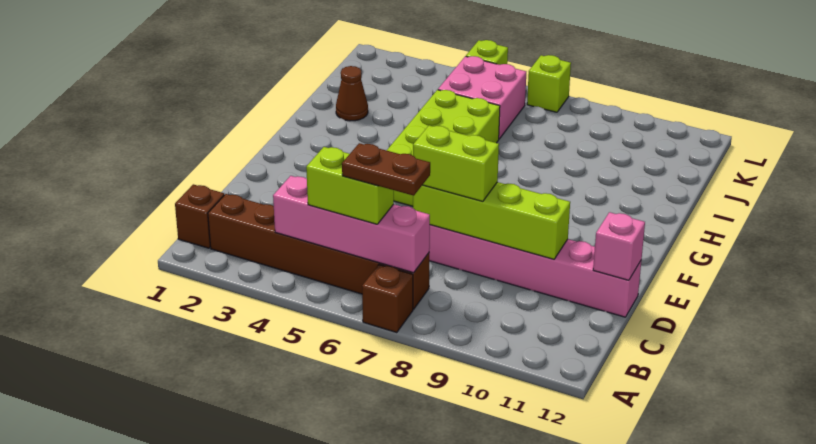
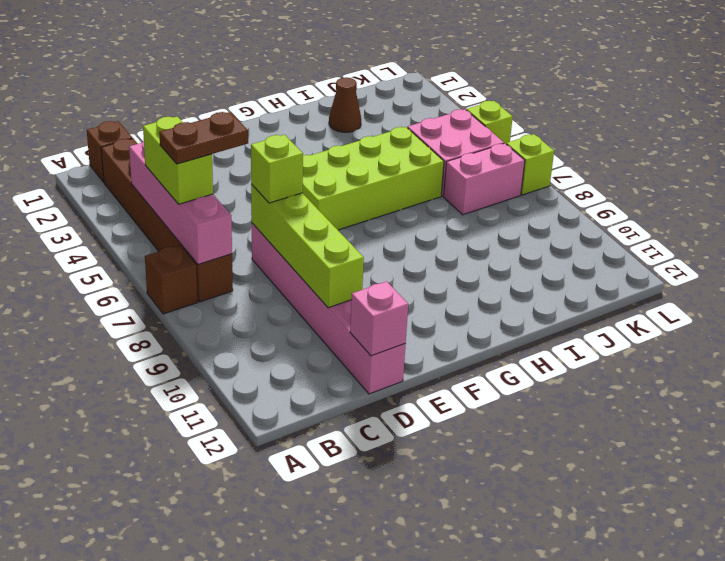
brown 1x2 plate [342,143,430,196] -> brown 1x2 plate turned to [159,112,248,164]
lime 1x2 brick [413,125,499,201] -> lime 1x1 brick [251,135,303,203]
none -> pink 1x2 brick [444,143,525,215]

